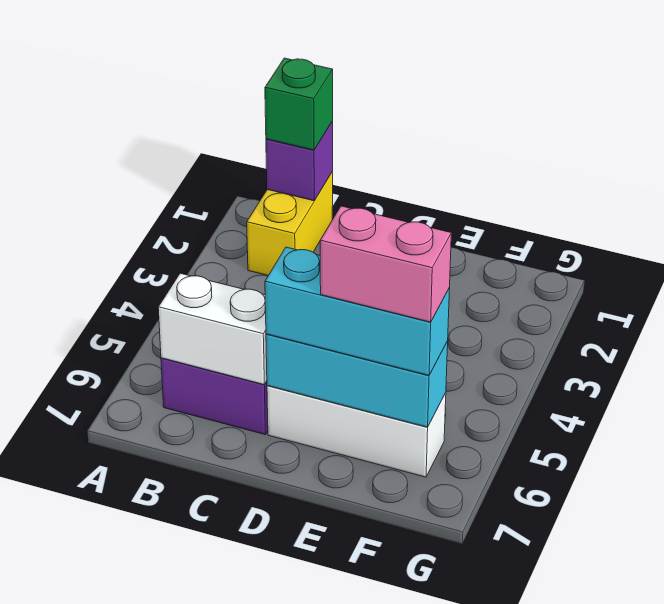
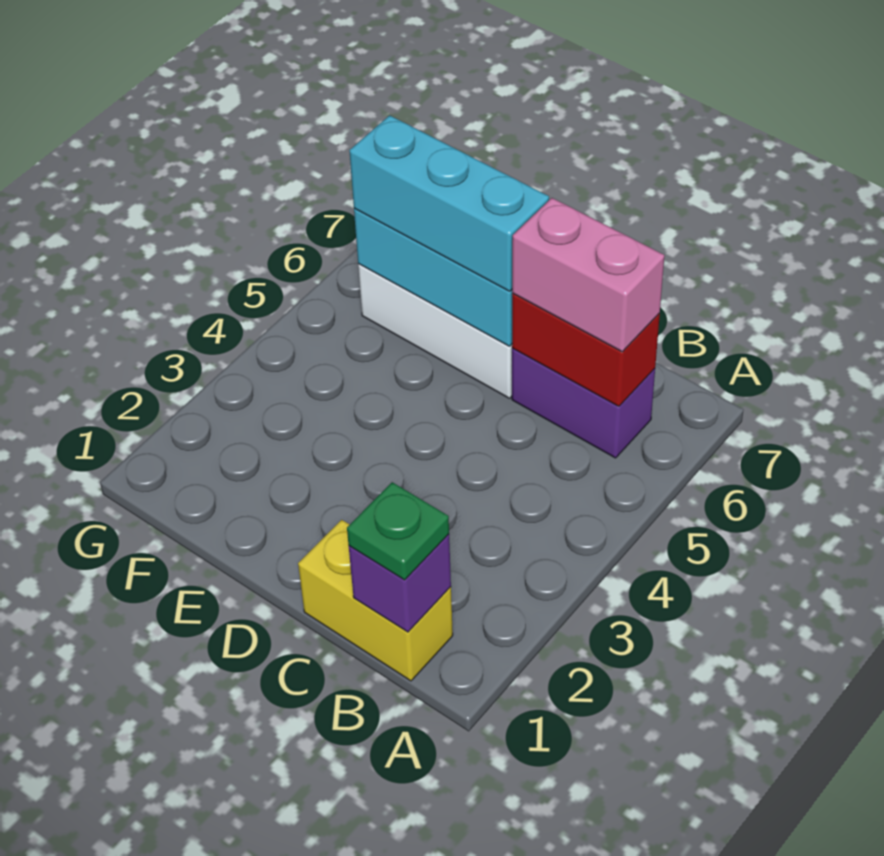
yellow 1x2 brick [247,172,333,275] -> yellow 1x2 brick turned to [298,520,453,681]
green 1x1 brick [265,58,333,150] -> green 1x1 plate [347,482,449,580]
white 1x2 brick [158,273,267,384] -> red 1x2 brick [512,294,660,406]
pink 1x2 brick [320,206,451,322] -> pink 1x2 brick moved to [512,198,664,352]

